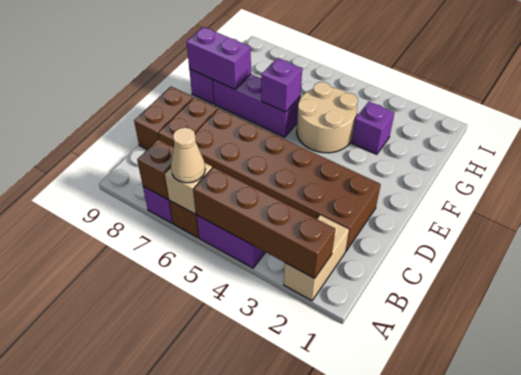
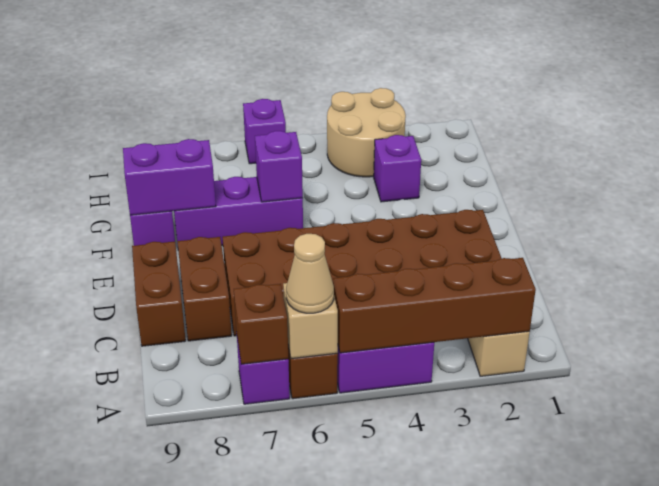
tan 2x2 round brick [297,82,358,153] -> tan 2x2 round brick moved to [327,88,406,177]
none -> purple 1x1 brick [243,99,286,164]

